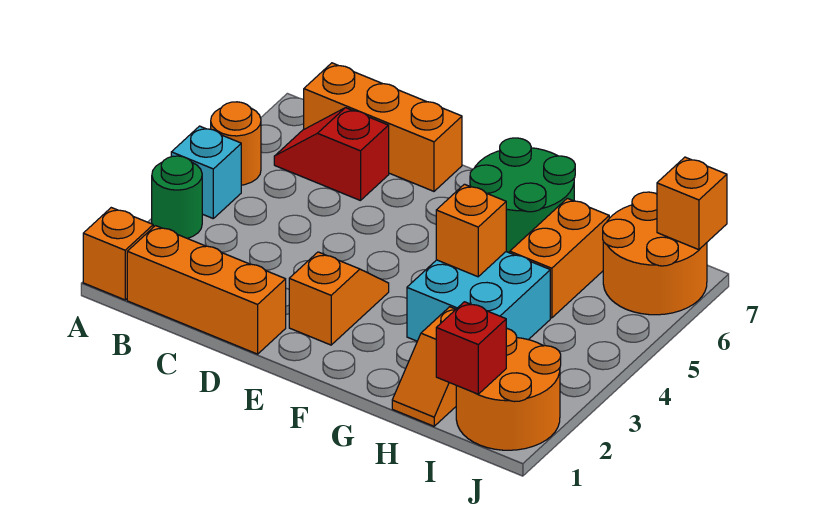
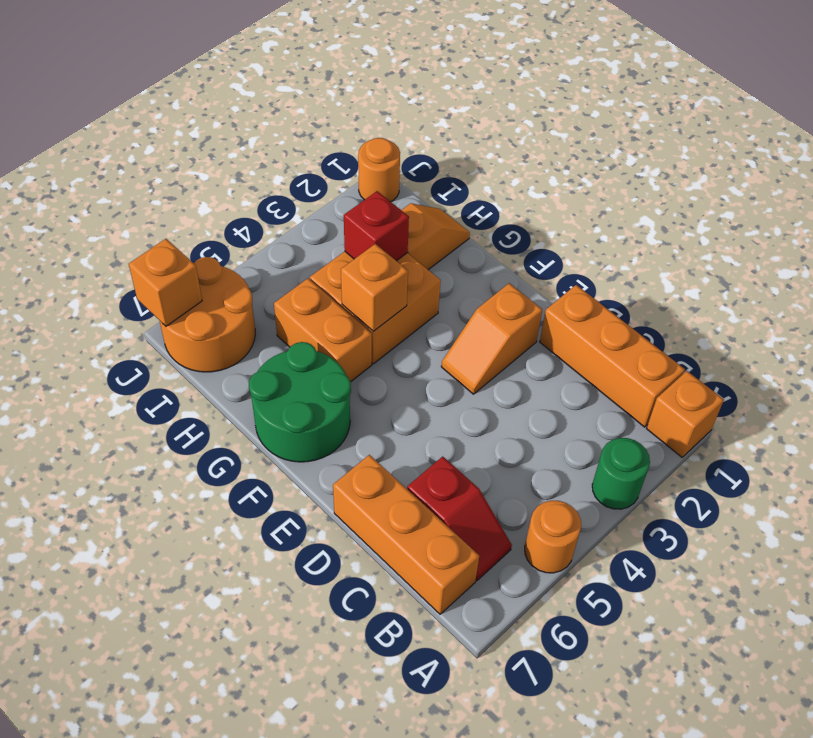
cyan 1x1 brick [171,126,241,218] -> none
cyan 2x2 brick [407,252,550,341] -> orange 2x2 brick [310,251,441,364]
orange 1x2 brick [510,198,609,318] -> orange 1x2 brick turned to [274,278,372,382]
orange 2x2 round brick [456,328,561,450] -> orange 1x1 round brick [358,138,400,202]
red 1x1 brick [436,302,506,394] -> red 1x1 brick moved to [344,191,409,261]

